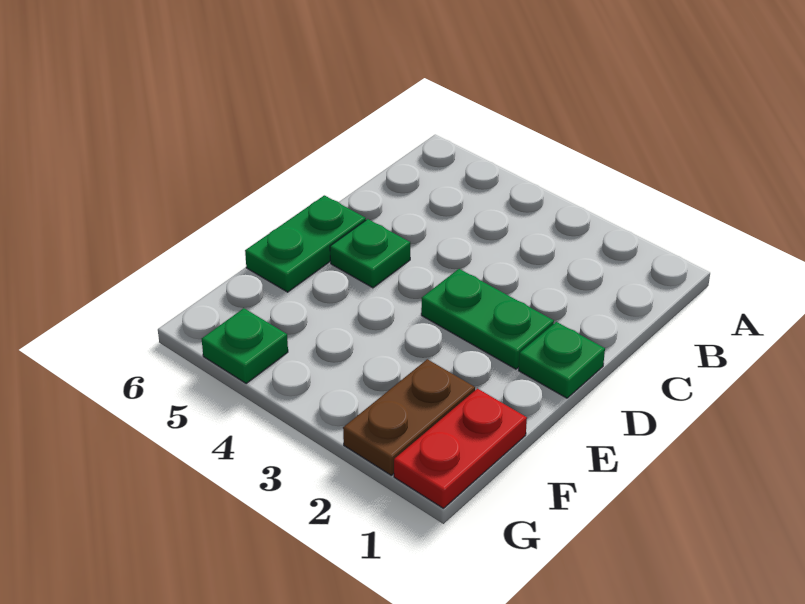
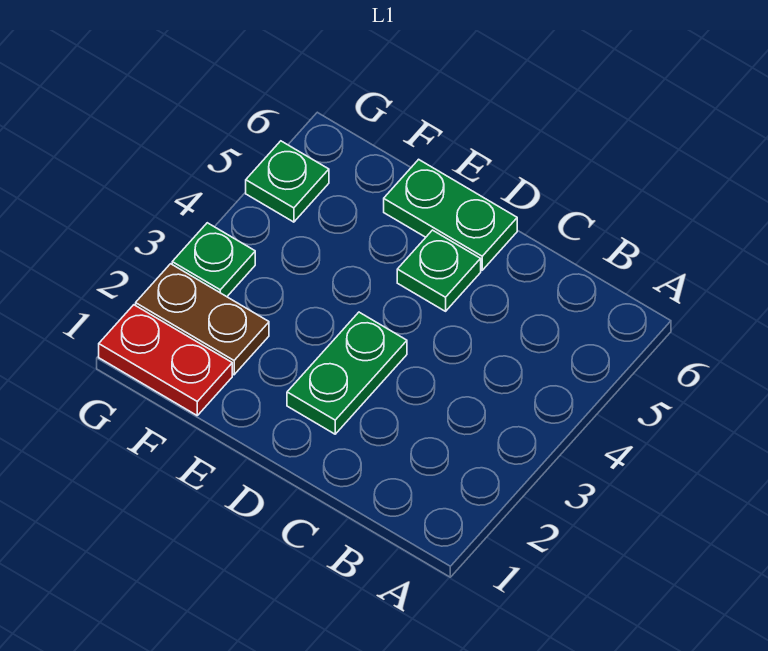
green 1x1 plate [519,322,605,398] -> green 1x1 plate moved to [172,223,255,297]

